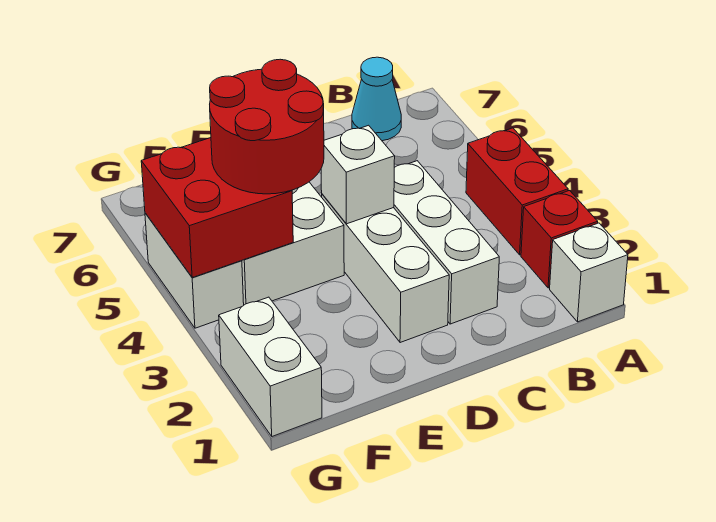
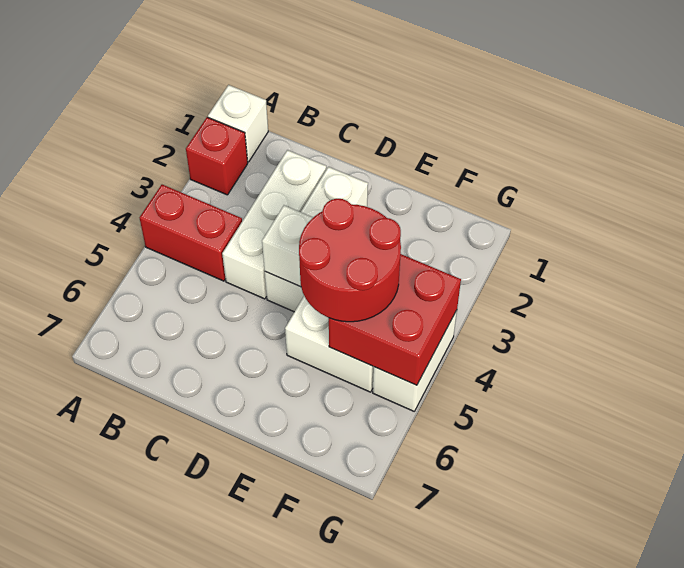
red 1x2 brick [466,128,568,255] -> red 1x2 brick turned to [140,185,242,281]
cyan 1x1 cone [352,57,401,141] -> none
white 1x2 brick [219,297,322,436] -> none

